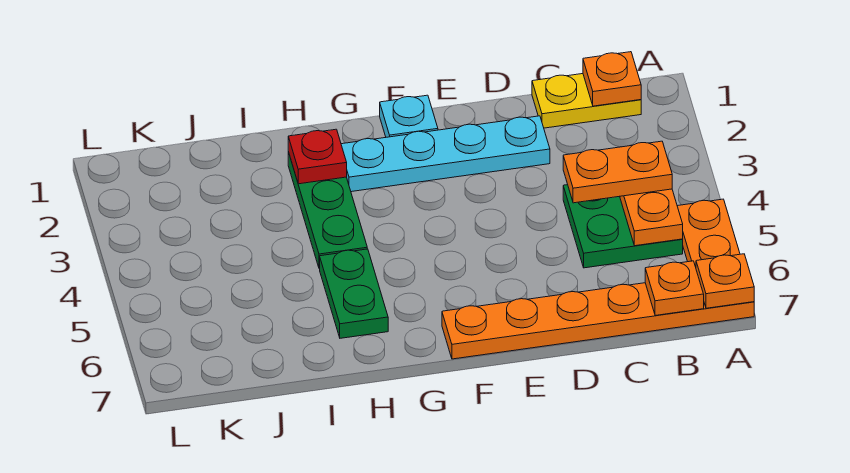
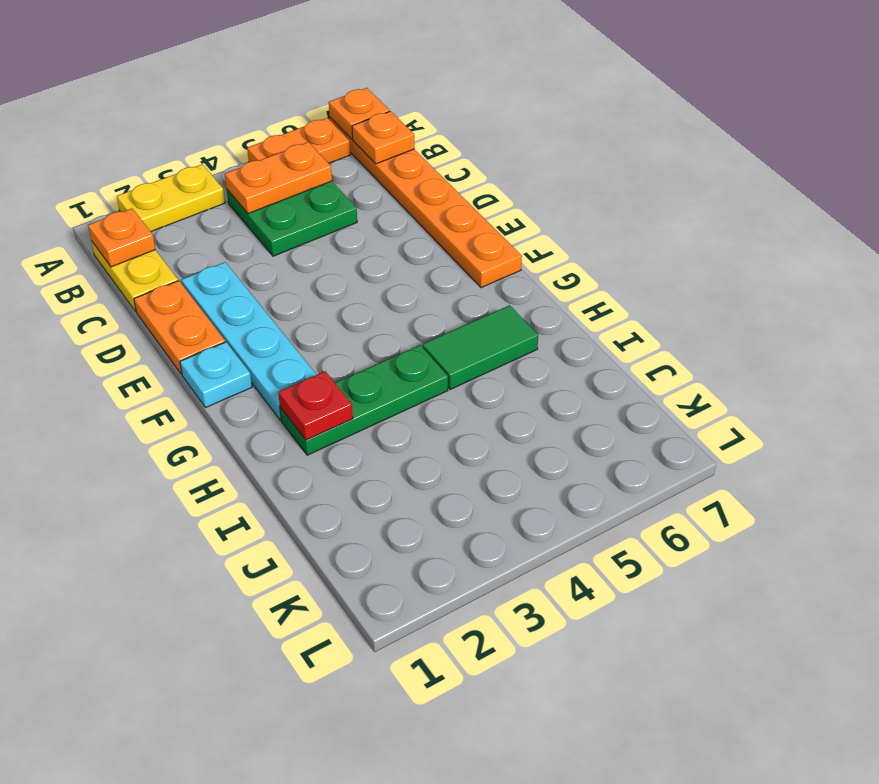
none -> yellow 1x2 plate [117,164,225,232]
orange 1x2 plate [563,141,672,203] -> orange 1x2 plate moved to [134,281,225,374]
green 1x2 plate [320,249,388,338] -> green 1x2 tile [423,305,538,389]

